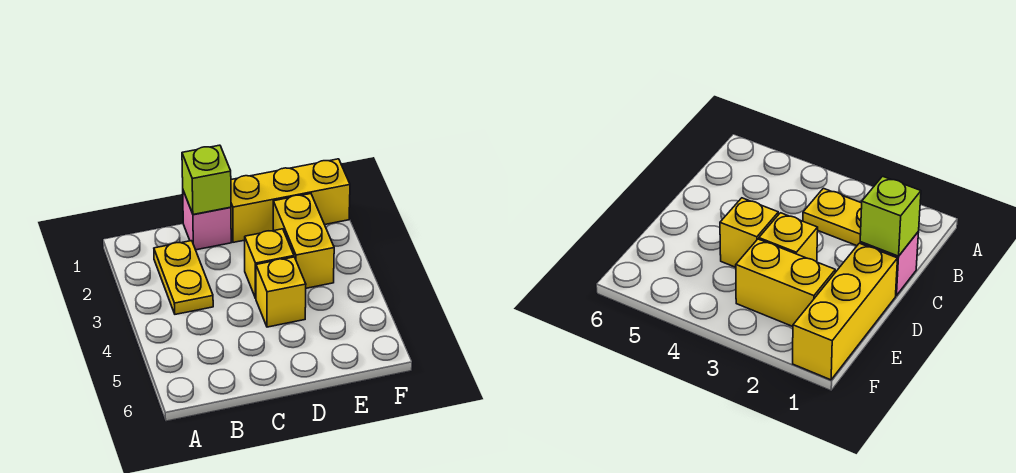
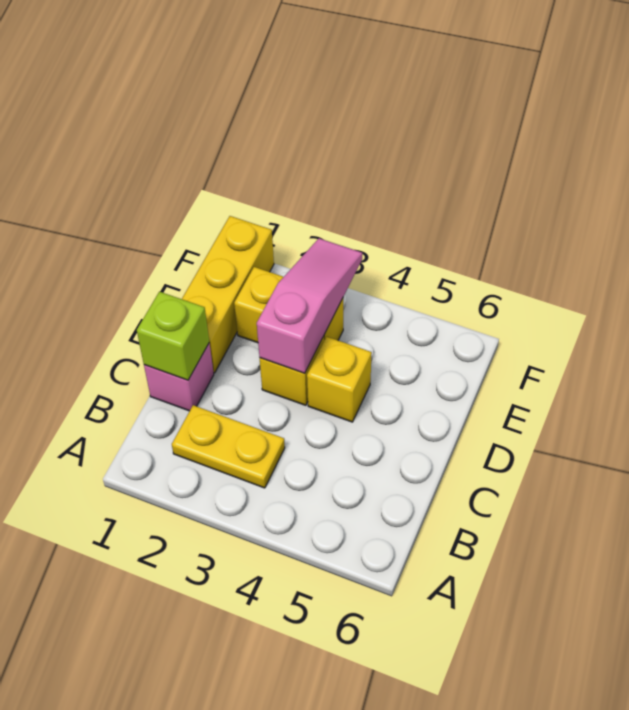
none -> pink 1x3 slope [257,238,362,373]

